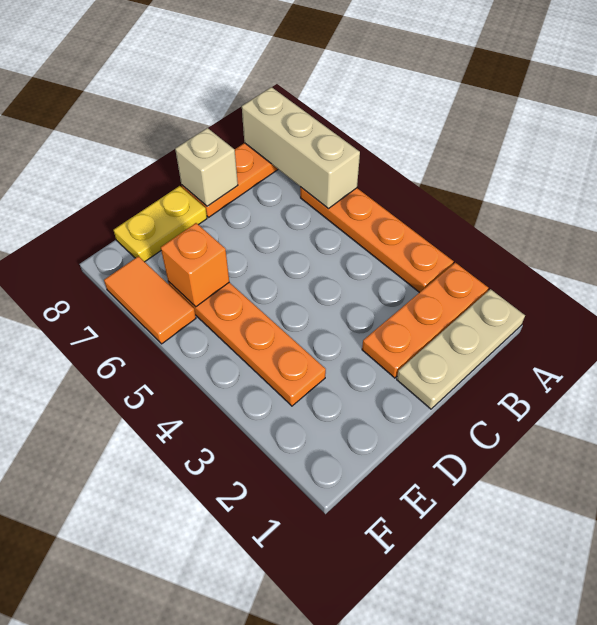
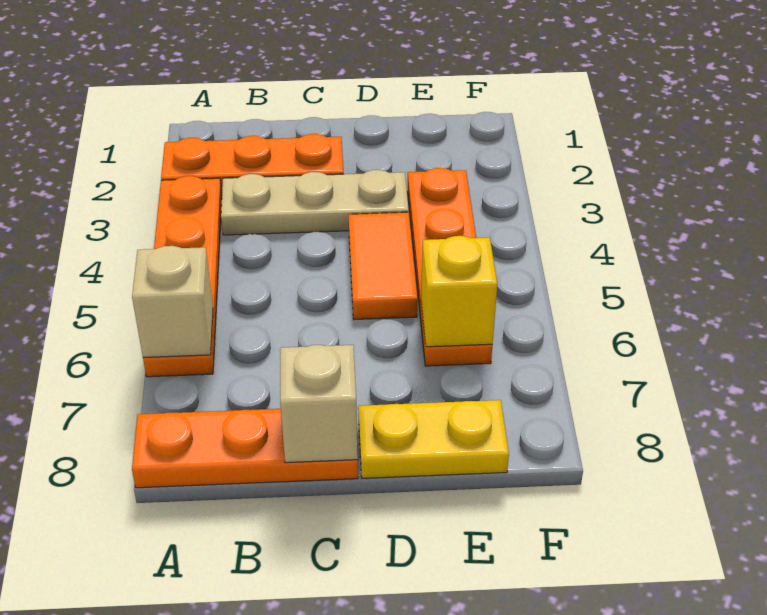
tan 1x3 plate [397,289,525,409] -> tan 1x3 plate moved to [221,170,409,235]
tan 1x3 brick [242,87,360,209] -> tan 1x1 brick [132,246,213,357]
orange 1x1 brick [161,223,229,307] -> yellow 1x1 brick [421,236,497,347]
orange 1x2 tile [104,256,196,344] -> orange 1x2 tile moved to [349,212,418,319]

